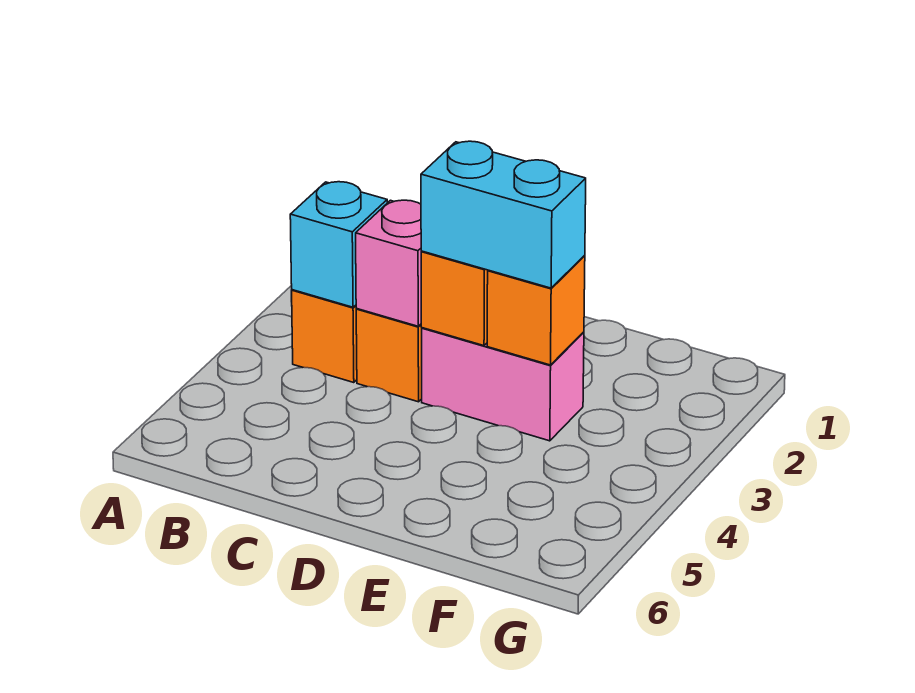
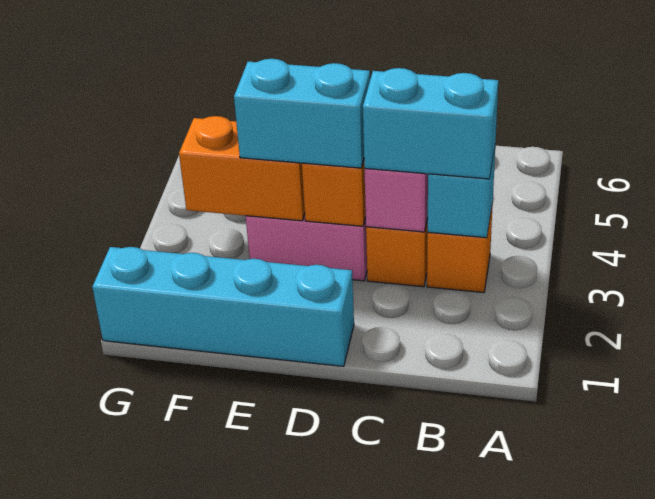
none -> cyan 1x2 brick [363,68,498,179]
none -> cyan 1x4 brick [92,247,354,366]
orange 1x1 brick [487,256,585,365] -> orange 1x2 brick [179,116,305,221]

